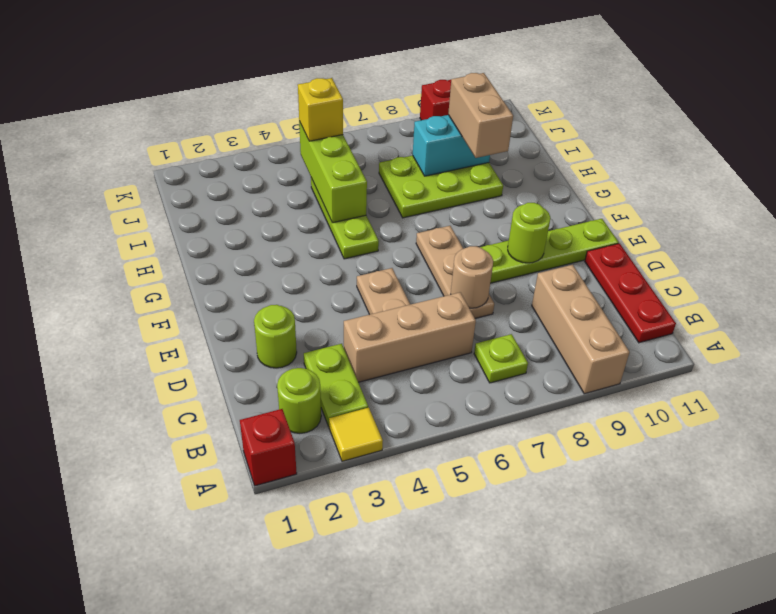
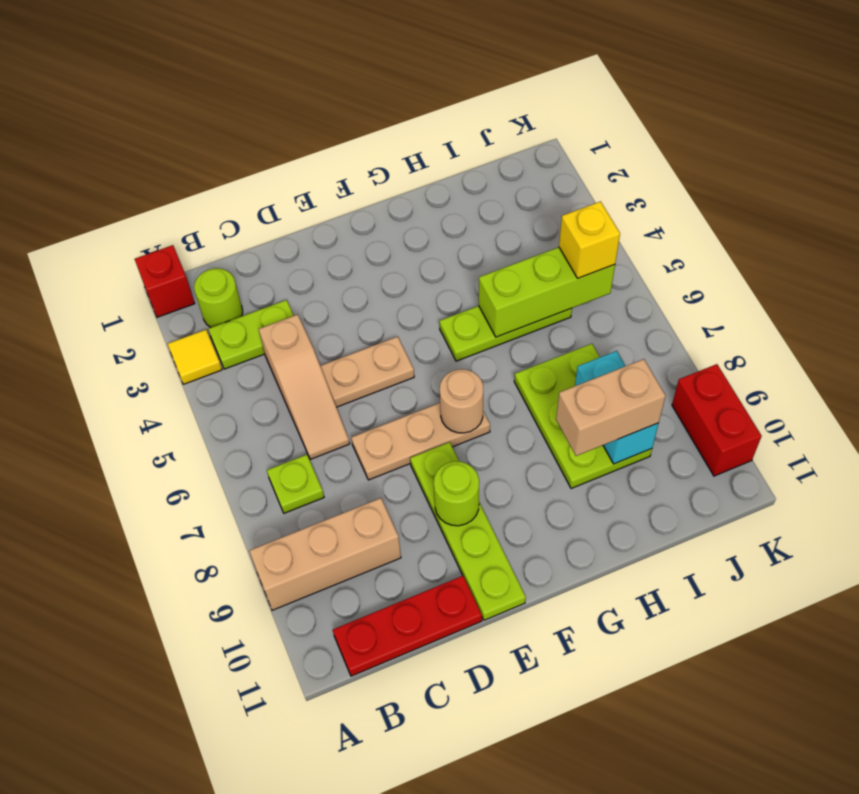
tan 1x3 brick [344,292,476,382] -> tan 1x3 slope [259,314,350,459]
lime 1x1 round brick [254,305,297,368] -> none
tan 1x1 round brick [451,246,493,308] -> tan 1x1 round brick moved to [440,369,483,433]

